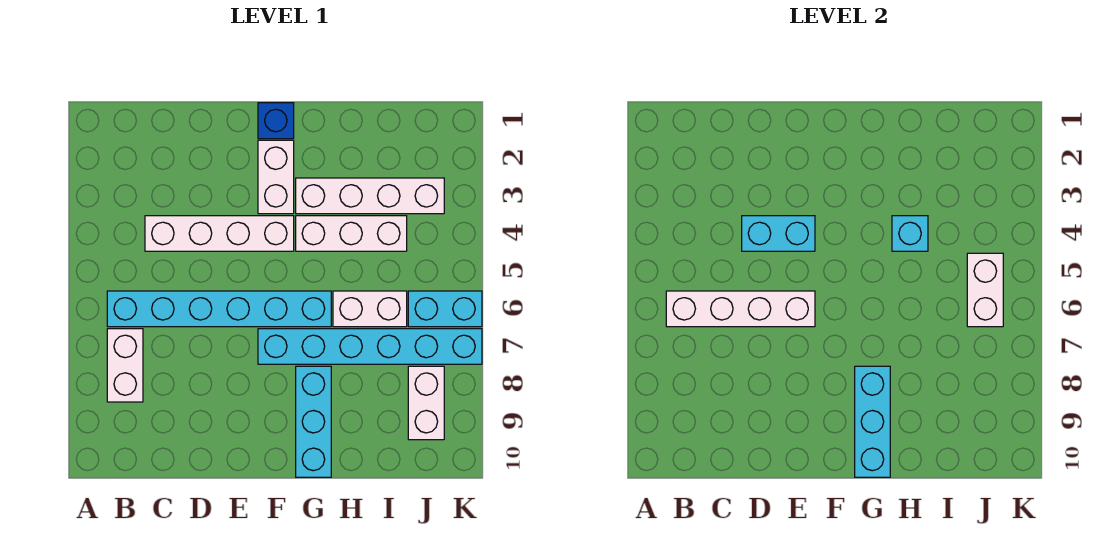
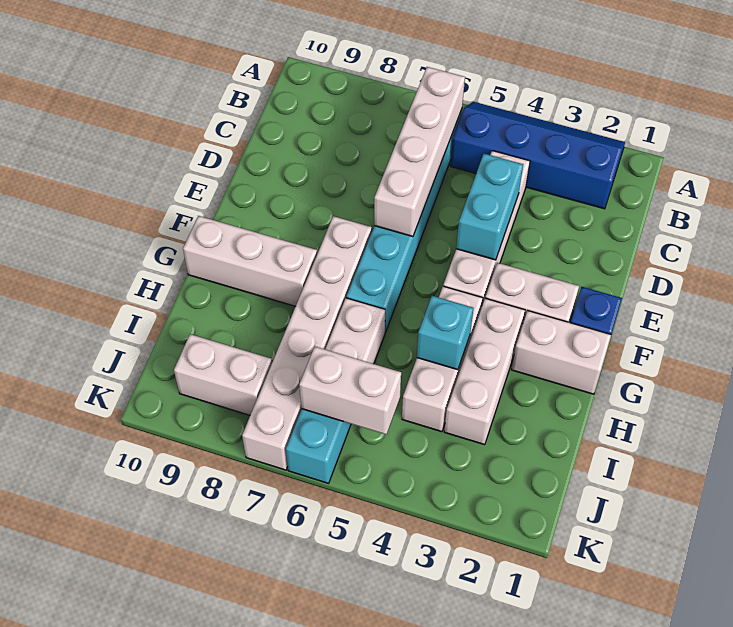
none -> blue 2x4 slope [450,102,625,209]
white 1x2 brick [107,329,143,402] -> white 1x2 brick moved to [512,311,611,394]
cyan 1x6 brick [258,329,482,364] -> white 1x6 brick [242,216,372,470]
white 1x4 brick [296,178,444,214] -> white 1x3 brick [444,298,525,445]
cyan 1x3 brick [296,366,331,477] -> white 1x3 brick [183,216,317,306]
cyan 1x3 brick [855,366,890,477] -> none

